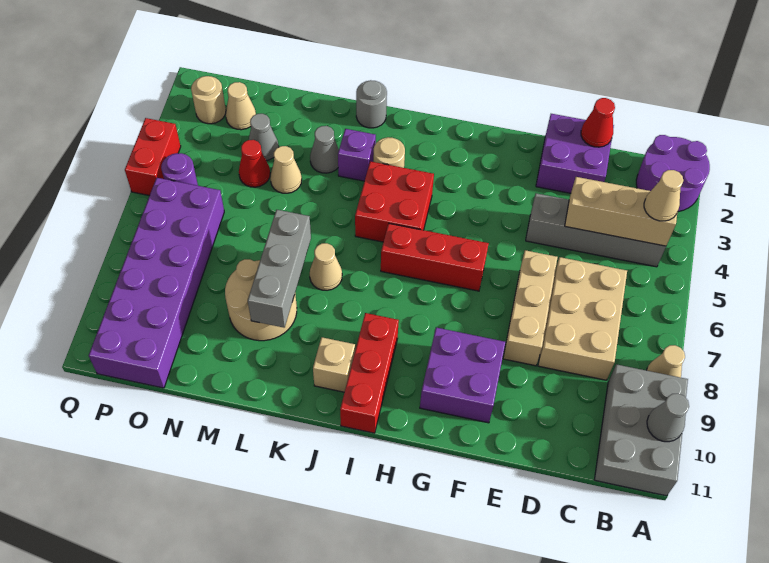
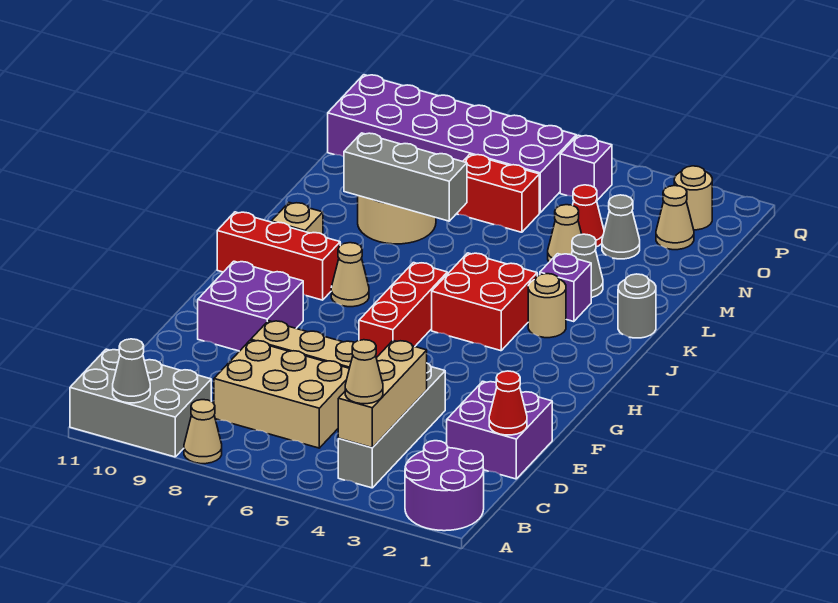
tan 1x1 cone [310,243,342,290] -> tan 1x1 cone moved to [331,243,369,307]
purple 1x1 round brick [161,153,198,186] -> purple 1x1 brick [560,135,612,200]
red 1x2 brick [125,118,181,196] -> red 1x2 brick moved to [457,154,539,232]

